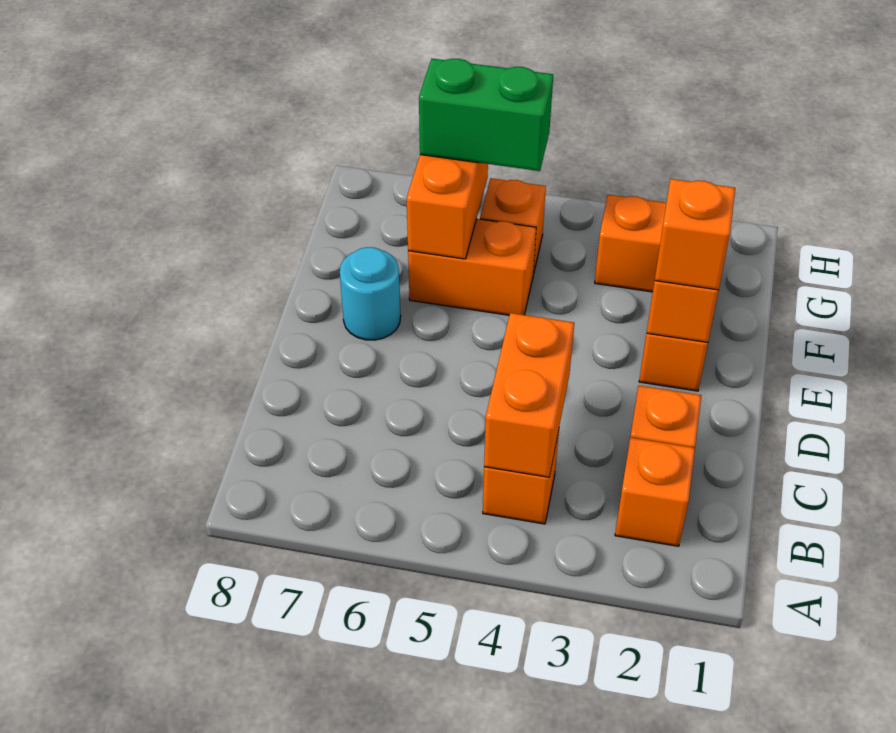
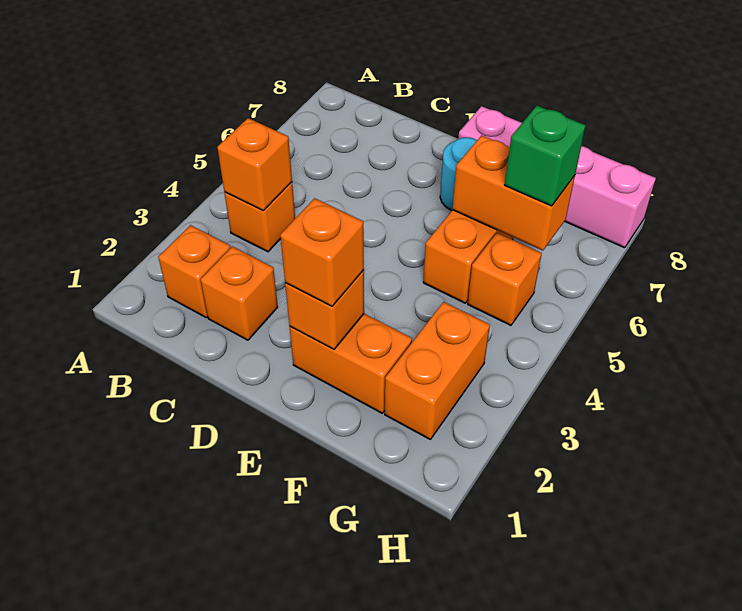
orange 1x2 brick [484,313,574,477] -> orange 1x1 brick [217,118,292,211]
none -> pink 1x4 brick [458,106,656,248]
green 1x2 brick [419,59,553,171] -> green 1x1 brick [505,106,586,206]

